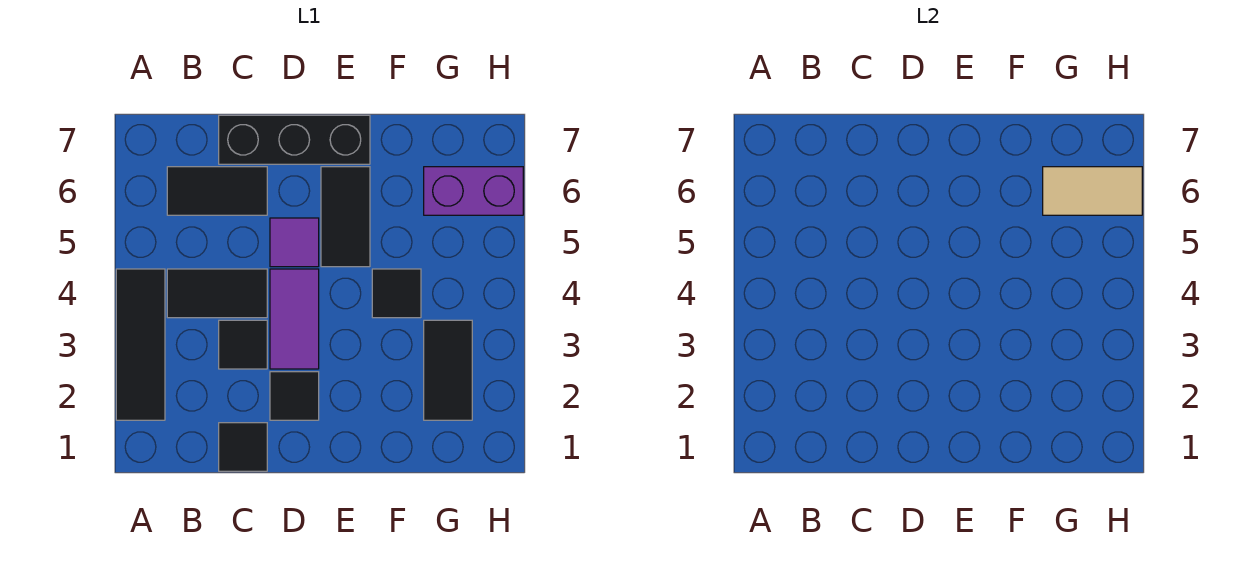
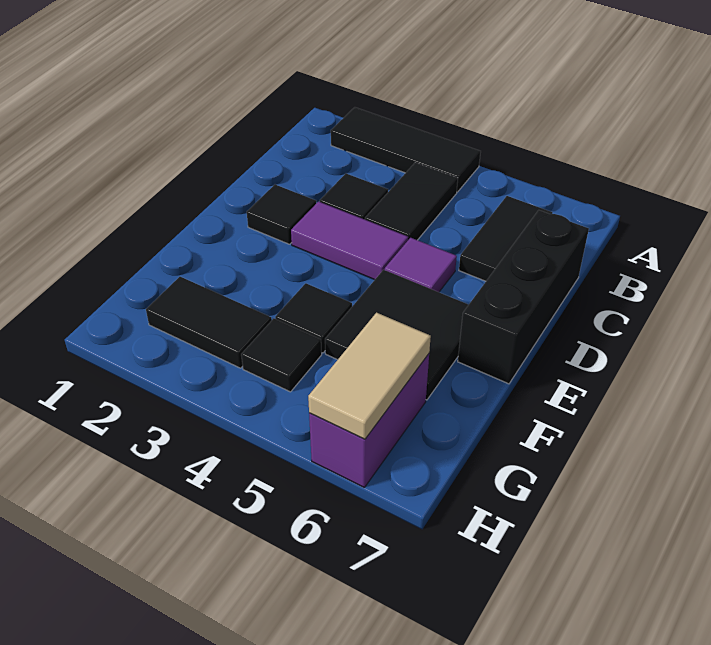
black 1x1 tile [219,423,267,471] -> black 1x1 tile moved to [241,319,322,392]
black 1x2 tile [321,167,370,267] -> black 2x2 tile [325,270,469,400]

